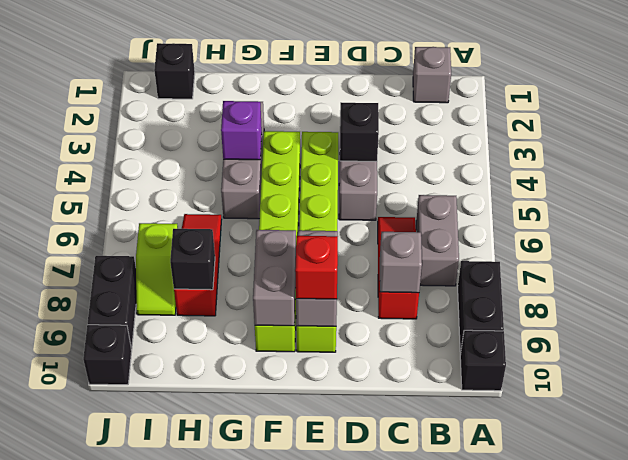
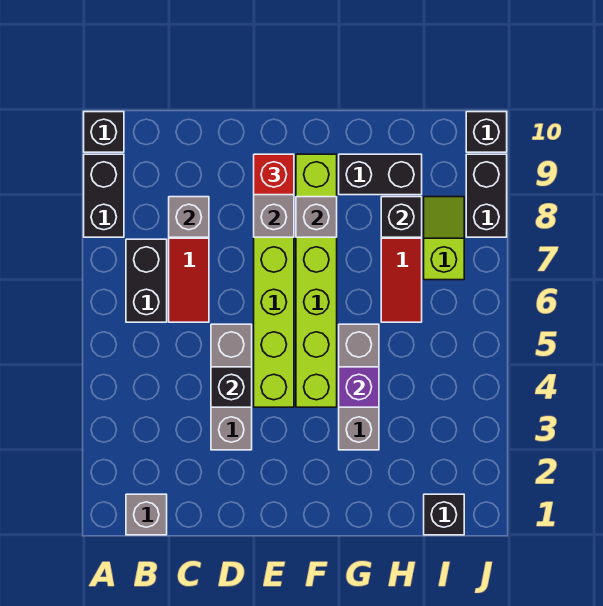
grey 1x2 brick [416,195,459,286] -> black 1x2 brick [126,239,167,322]
grey 1x2 brick [253,230,296,326] -> grey 1x1 brick [296,197,337,237]
none -> black 1x2 brick [339,154,422,195]

